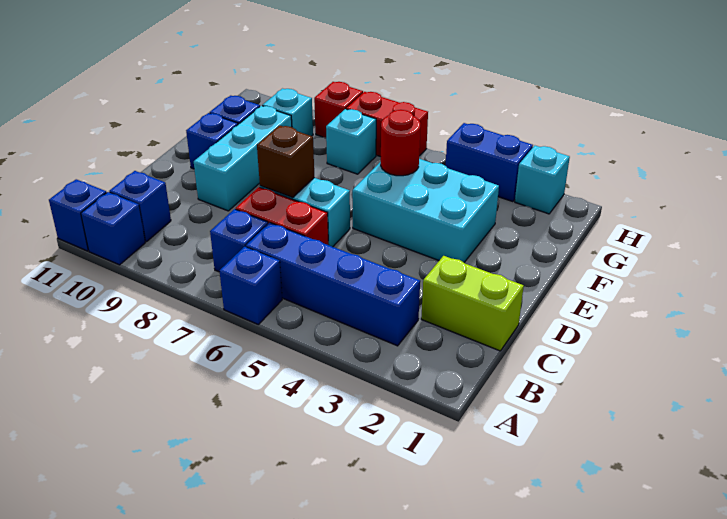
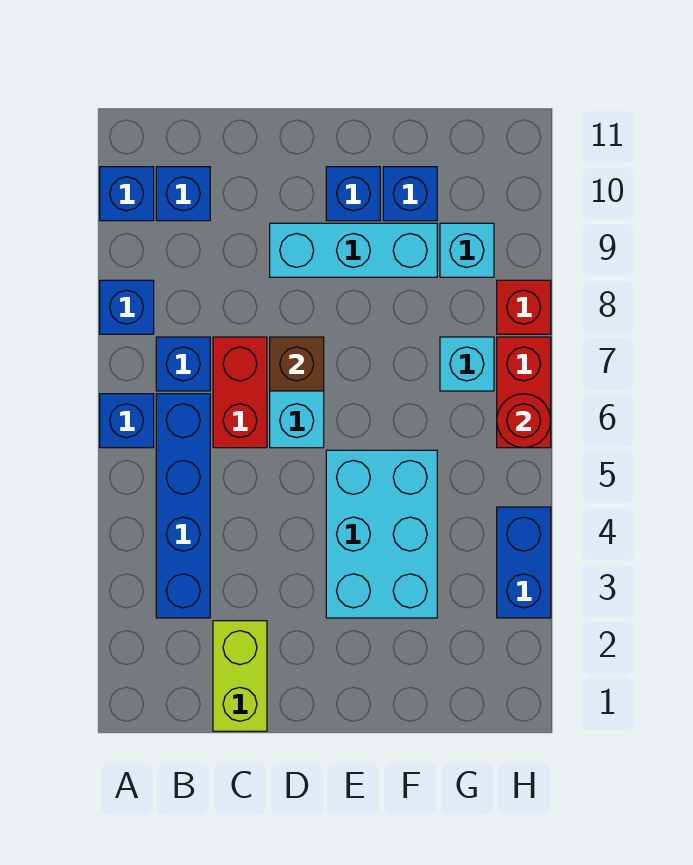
blue 1x1 brick [49,179,106,251] -> blue 1x1 brick moved to [100,280,154,334]
red 1x1 round brick [381,110,421,176] -> red 1x1 round brick moved to [497,394,551,448]
cyan 1x1 brick [515,146,570,214] -> none

